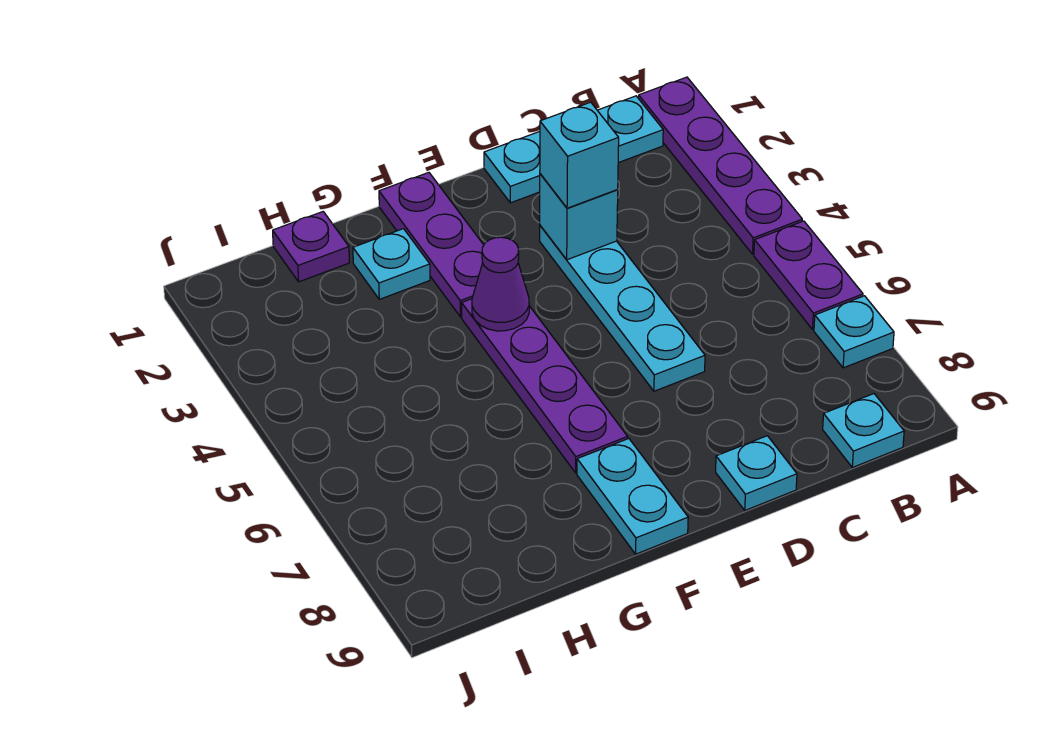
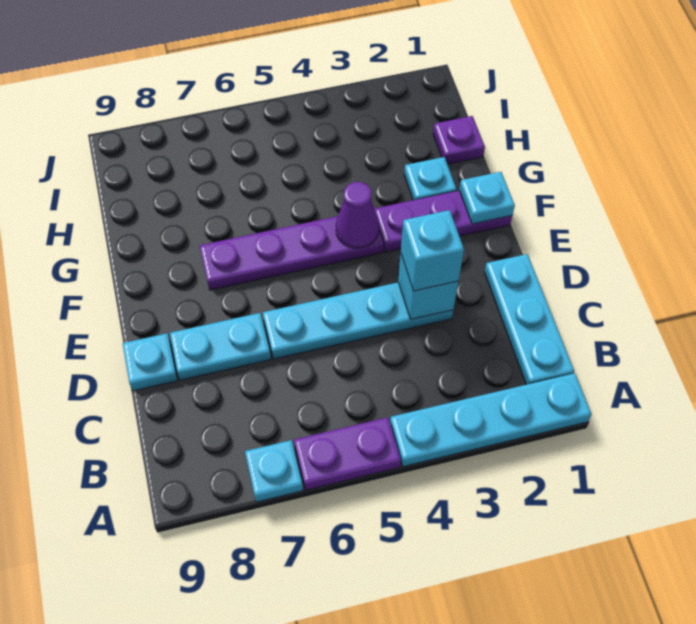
purple 1x4 plate [639,77,802,254] -> cyan 1x4 plate [390,373,591,467]
cyan 1x1 plate [823,394,904,467] -> cyan 1x1 plate moved to [459,172,515,224]
cyan 1x2 plate [577,439,688,554] -> cyan 1x2 plate moved to [170,313,271,380]

